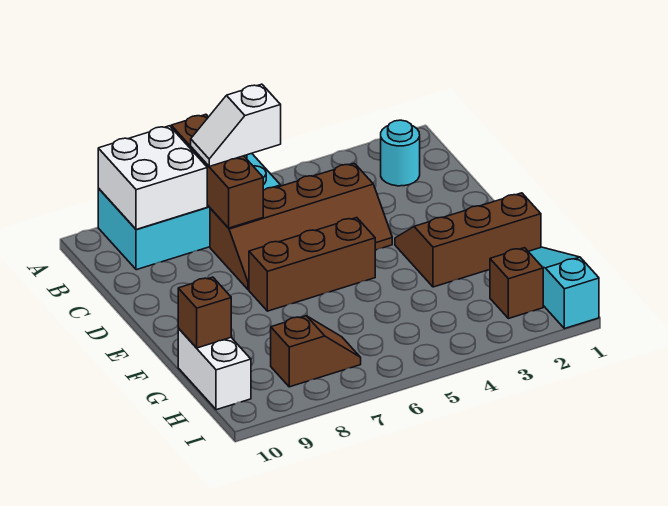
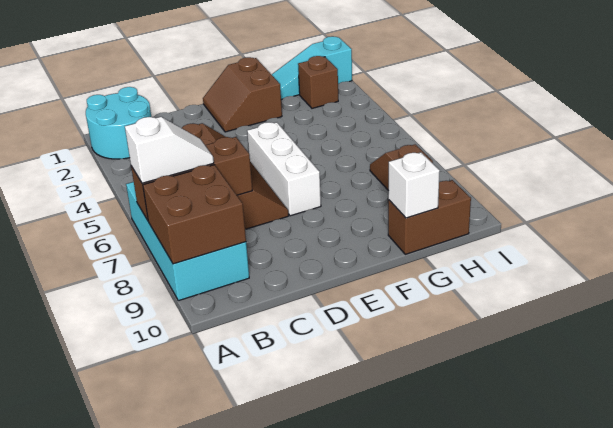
white 2x2 brick [98,126,207,229] -> brown 2x2 brick [143,165,246,264]
cyan 1x1 round brick [381,120,420,186] -> cyan 2x2 round brick [86,87,151,159]
white 1x2 slope [191,84,281,166] -> white 1x2 slope turned to [125,117,214,183]
brown 2x3 slope [395,193,541,287] -> brown 2x2 slope [203,57,282,132]
brown 1x3 brick [249,218,375,311] -> white 1x3 brick [247,122,321,216]
white 1x2 brick [178,328,251,410] -> brown 1x2 brick [388,180,471,254]
brown 1x1 brick [178,277,231,348] -> white 1x1 brick [388,152,440,218]

